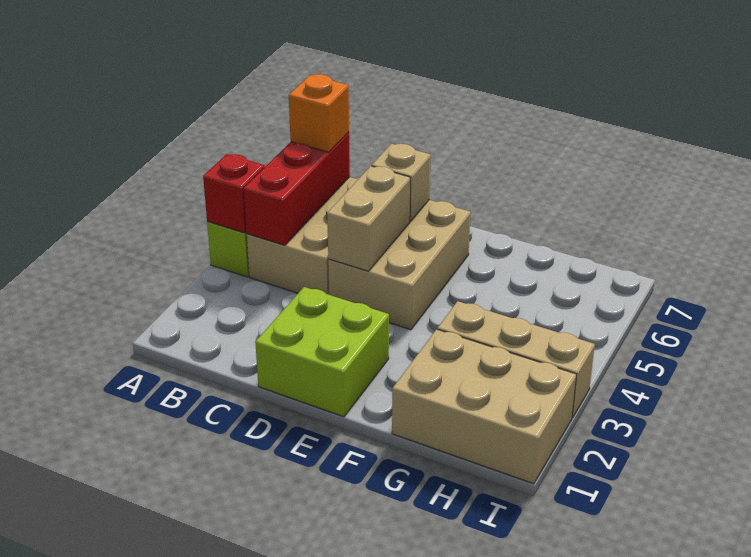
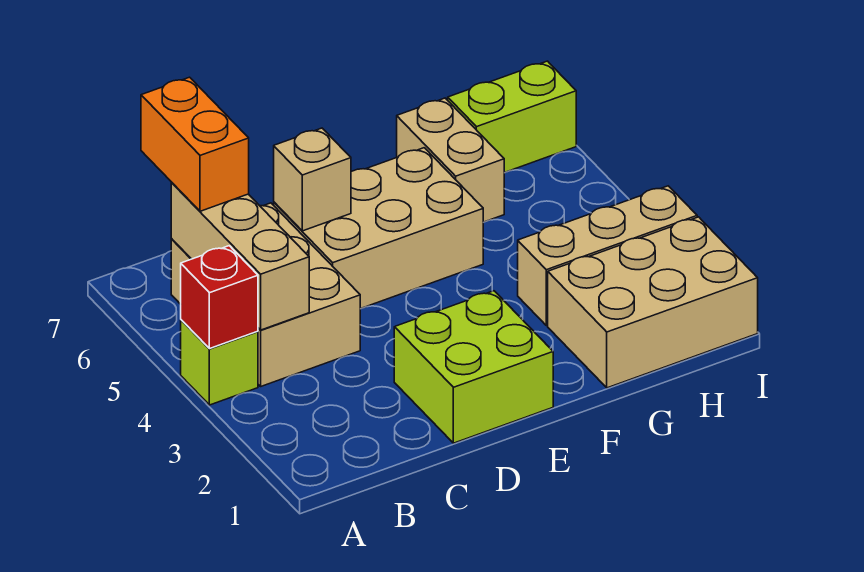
red 1x3 brick [244,132,350,245] -> tan 1x3 brick [171,183,309,330]
orange 1x1 brick [289,74,349,152] -> orange 1x2 brick [141,77,249,211]
tan 2x3 brick [328,200,471,330] -> tan 2x3 brick turned to [274,148,483,309]
tan 1x2 brick [327,166,410,271] -> tan 1x2 brick moved to [397,98,504,222]
none -> lime 1x2 brick [448,61,576,173]

